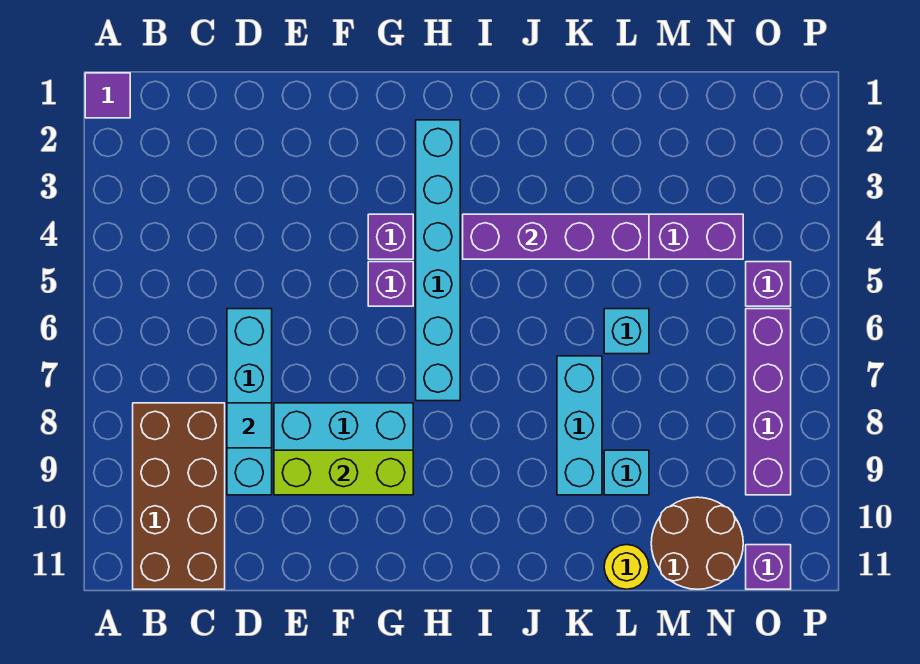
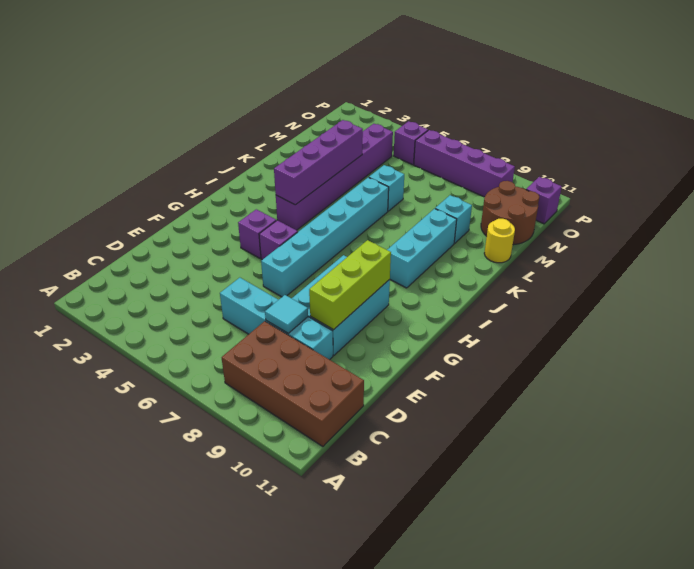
purple 1x1 tile [85,73,130,118] -> none
cyan 1x6 brick [416,120,460,401] -> cyan 1x6 brick turned to [261,177,389,297]
cyan 1x3 brick [557,356,602,495] -> cyan 1x3 brick turned to [387,209,457,288]

